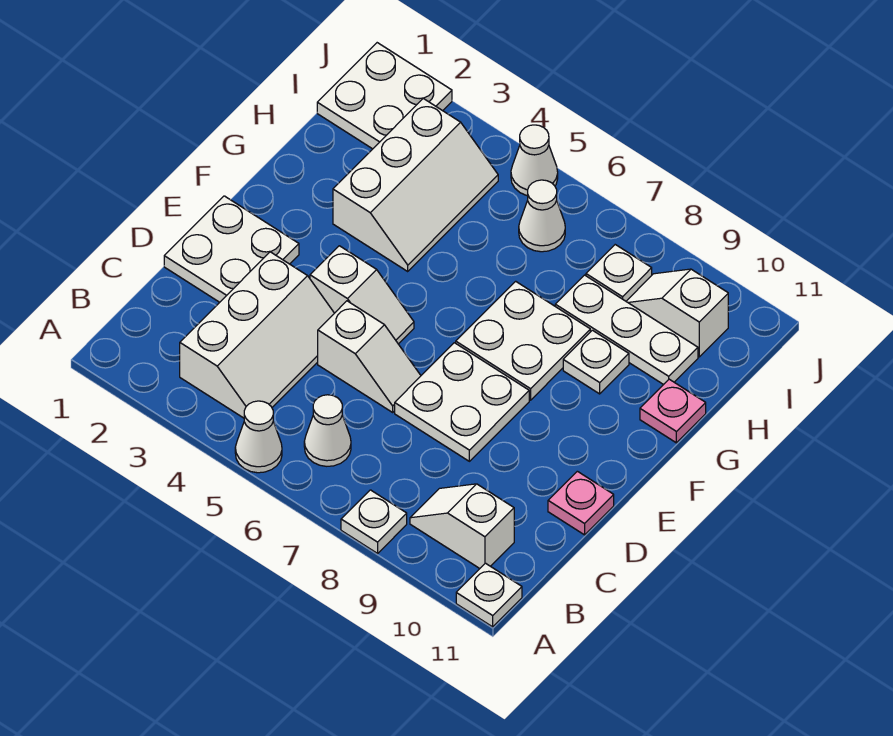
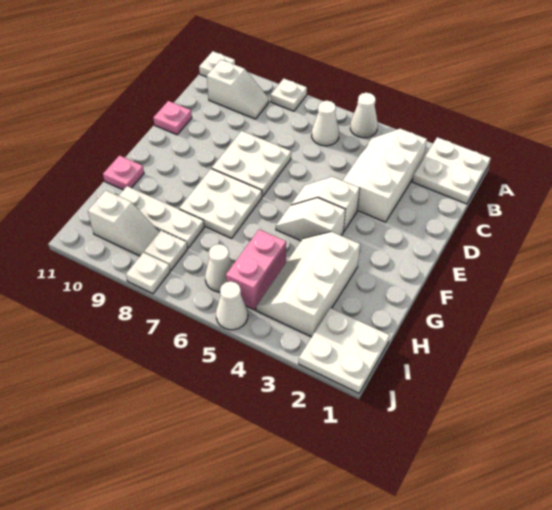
white 2x2 plate [164,196,299,302] -> white 2x2 plate moved to [413,137,491,204]
white 1x2 slope [318,301,421,412] -> white 1x2 slope moved to [276,198,345,241]
white 1x1 plate [563,330,629,394] -> white 1x1 plate moved to [126,253,170,294]
none -> pink 1x2 brick [226,229,286,310]

